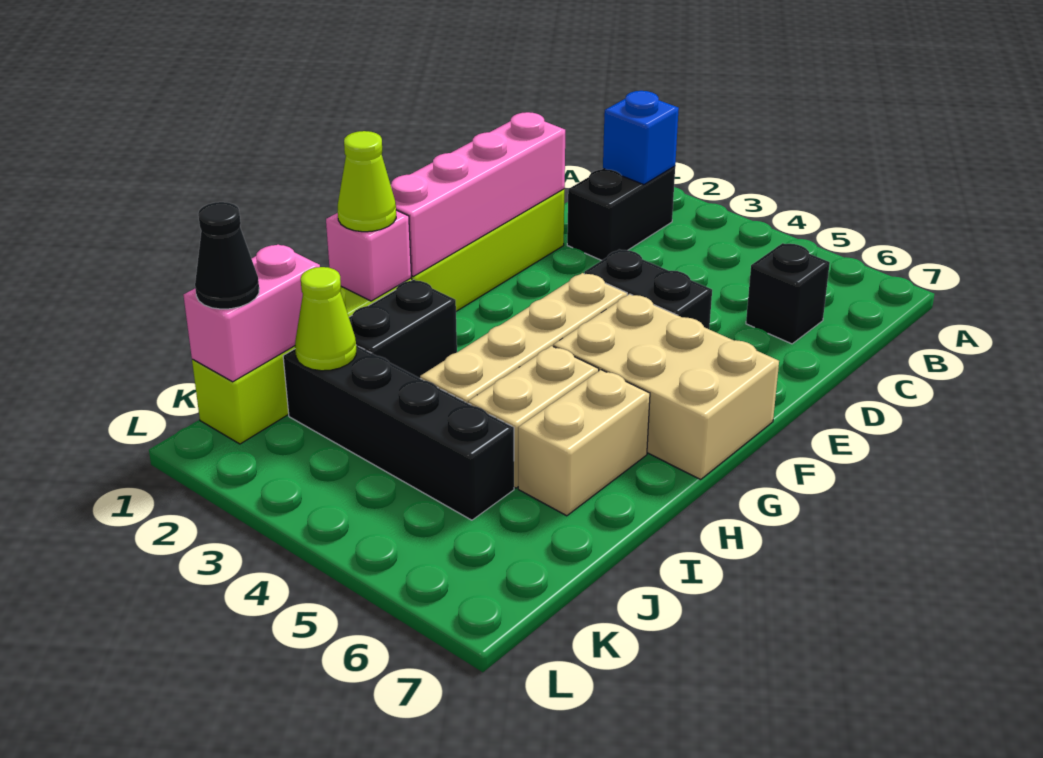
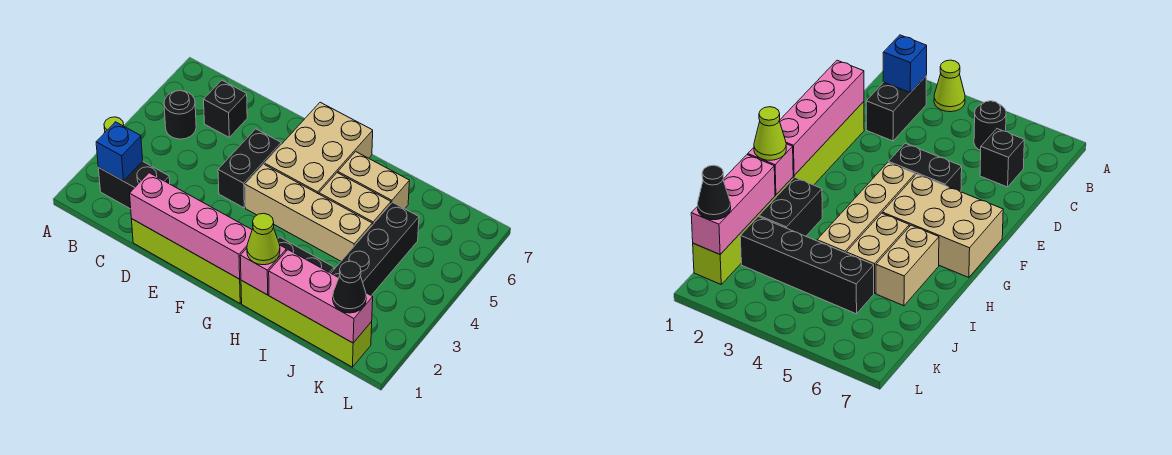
none -> black 1x1 round brick [164,91,196,139]
pink 1x2 brick [183,244,320,382] -> pink 1x3 brick [269,250,373,343]
lime 1x1 cone [295,267,356,371] -> lime 1x1 cone moved to [934,60,965,112]

